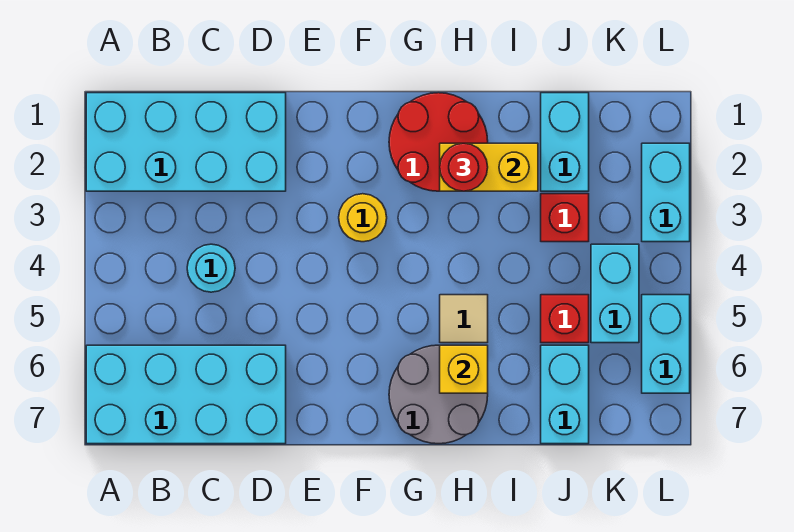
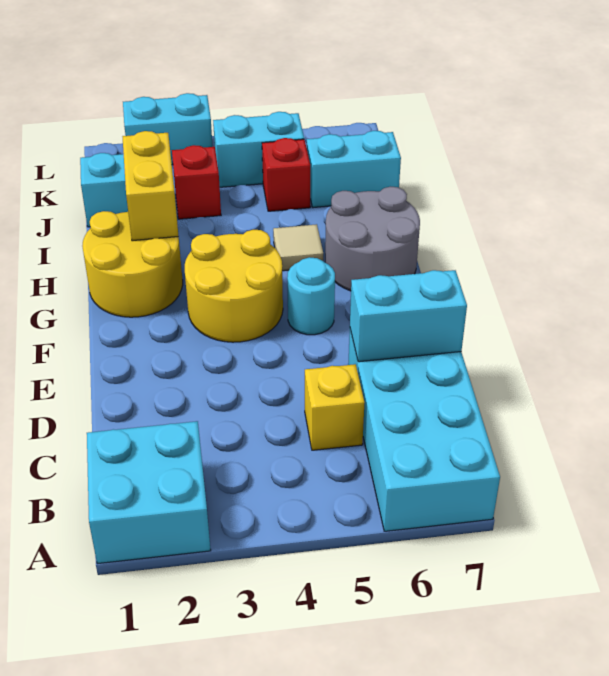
cyan 2x4 brick [86,93,286,191] -> cyan 2x2 brick [87,421,211,564]
cyan 1x1 round brick [187,244,235,292] -> cyan 1x1 round brick moved to [287,257,335,335]
yellow 1x1 round brick [339,194,387,242] -> yellow 2x2 round brick [185,230,283,342]
red 2x2 round brick [389,93,488,191] -> yellow 2x2 round brick [82,211,183,317]
red 1x1 round brick [440,143,488,191] -> none
yellow 1x1 brick [440,345,488,393] -> yellow 1x1 brick moved to [305,364,365,450]
cyan 1x2 brick [642,295,690,393] -> cyan 1x2 brick moved to [350,270,467,362]

